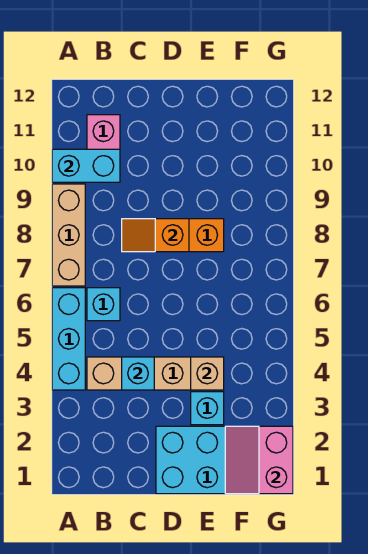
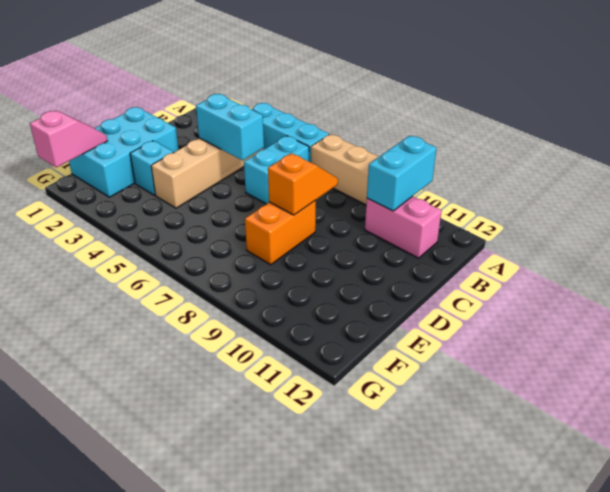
cyan 1x1 brick [87,288,120,321] -> cyan 1x2 brick [244,136,309,204]
cyan 1x1 brick [122,357,154,390] -> cyan 1x2 brick [196,94,264,160]
tan 1x1 brick [191,357,224,390] -> none
pink 2x2 slope [225,426,293,494] -> pink 1x2 slope [30,111,107,167]

